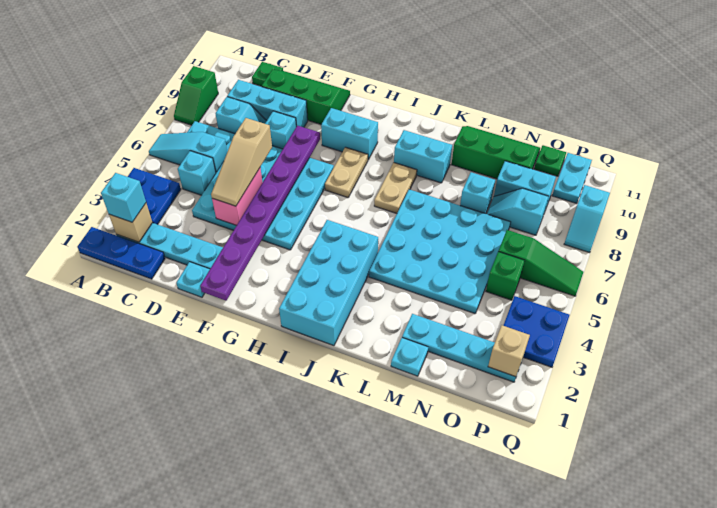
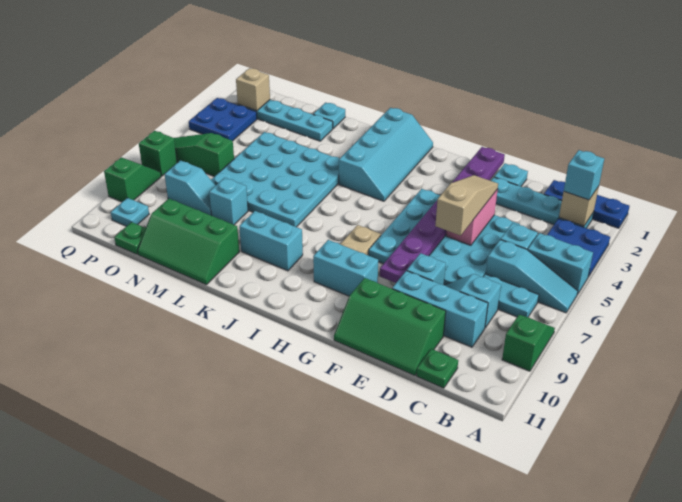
cyan 2x4 brick [279,220,378,346] -> cyan 2x4 slope [339,108,433,201]
tan 1x2 plate [374,163,417,213] -> none
cyan 1x2 brick [494,161,556,213] -> cyan 1x2 brick moved to [528,233,593,295]
green 1x1 brick [486,252,525,300] -> green 1x1 brick moved to [139,131,178,176]
cyan 1x2 plate [552,153,592,204] -> cyan 1x1 plate [111,198,149,226]
cyan 1x2 slope [564,185,610,253] -> green 1x2 slope [104,157,161,202]

